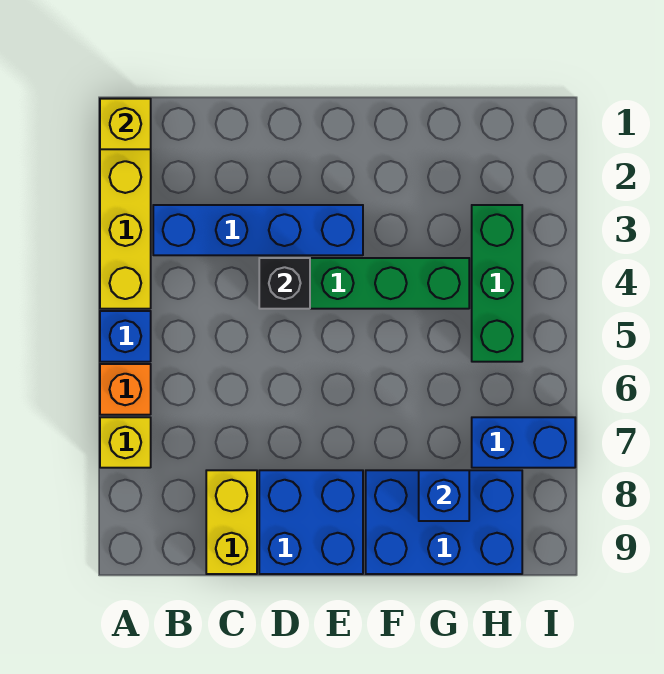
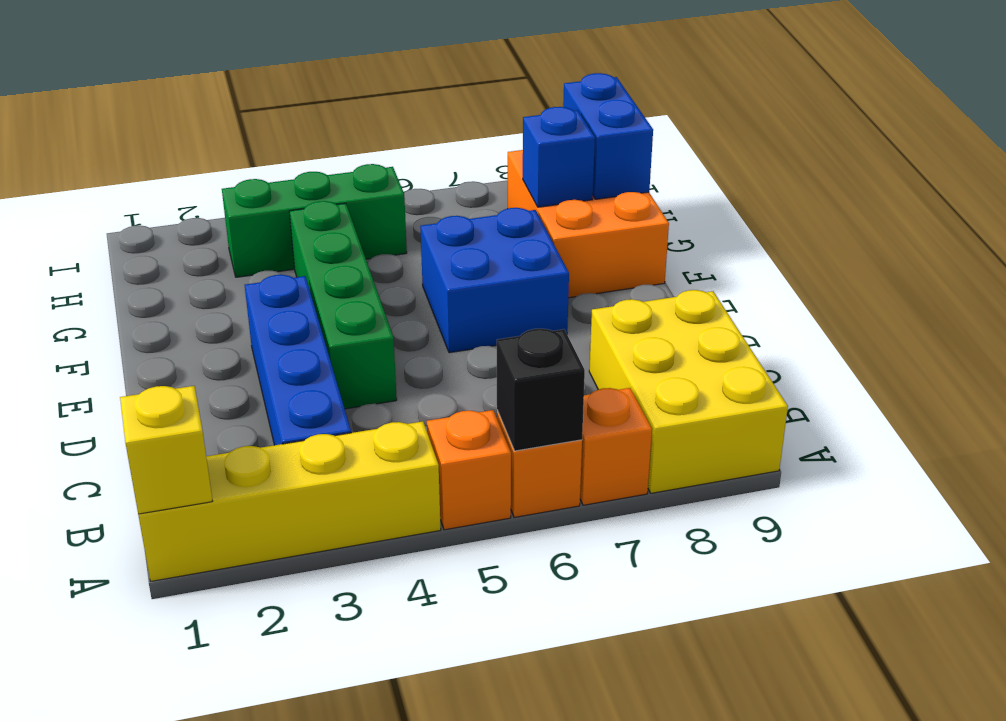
blue 1x1 brick [100,311,151,362] -> orange 1x1 brick [427,410,511,530]
yellow 1x1 brick [100,417,151,468] -> orange 1x1 brick [580,388,652,505]
yellow 1x2 brick [206,470,257,574] -> yellow 2x3 brick [589,290,788,493]
black 1x1 brick [259,258,310,309] -> black 1x1 brick moved to [497,329,585,451]
blue 2x2 brick [259,470,363,574] -> blue 2x2 brick moved to [420,208,569,353]
blue 2x3 brick [366,470,522,574] -> orange 2x3 brick [508,150,669,298]
blue 1x2 brick [472,417,575,468] -> blue 1x2 brick moved to [563,73,653,199]

